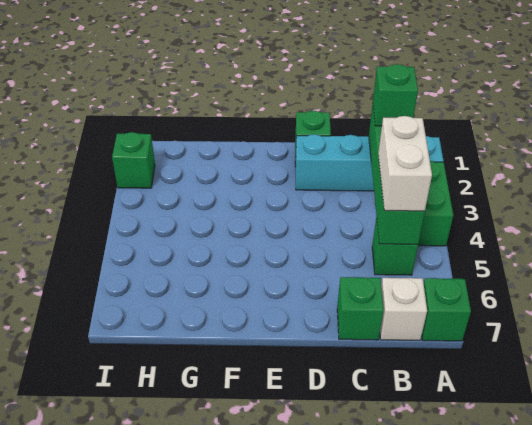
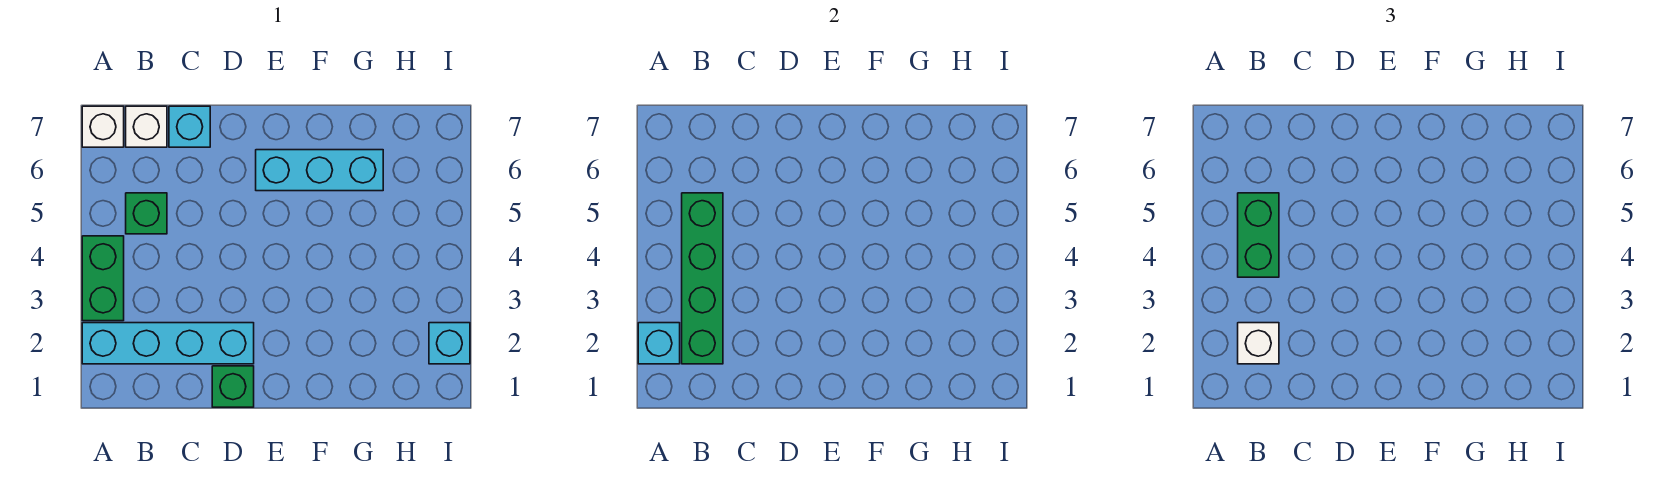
none -> cyan 1x1 brick [638,323,680,364]
green 1x1 brick [422,278,471,341] -> white 1x1 brick [82,106,124,147]
green 1x1 brick [373,64,418,126] -> white 1x1 brick [1238,323,1279,364]
white 1x2 brick [378,116,432,211] -> green 1x2 brick [1238,193,1279,277]
green 1x1 brick [337,277,384,340] -> cyan 1x1 brick [169,106,210,147]
none -> cyan 1x3 brick [256,150,383,191]
green 1x1 brick [112,132,155,188] -> cyan 1x1 brick [429,323,470,364]

